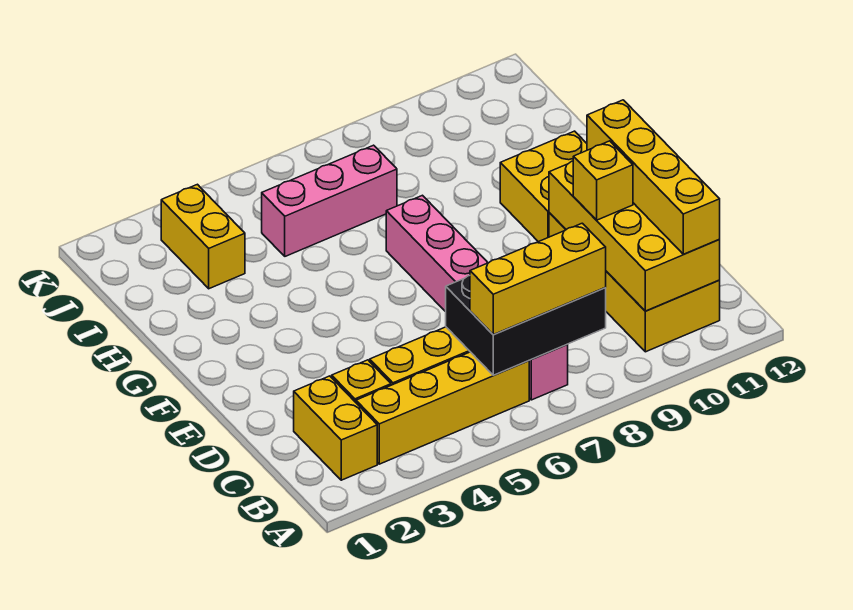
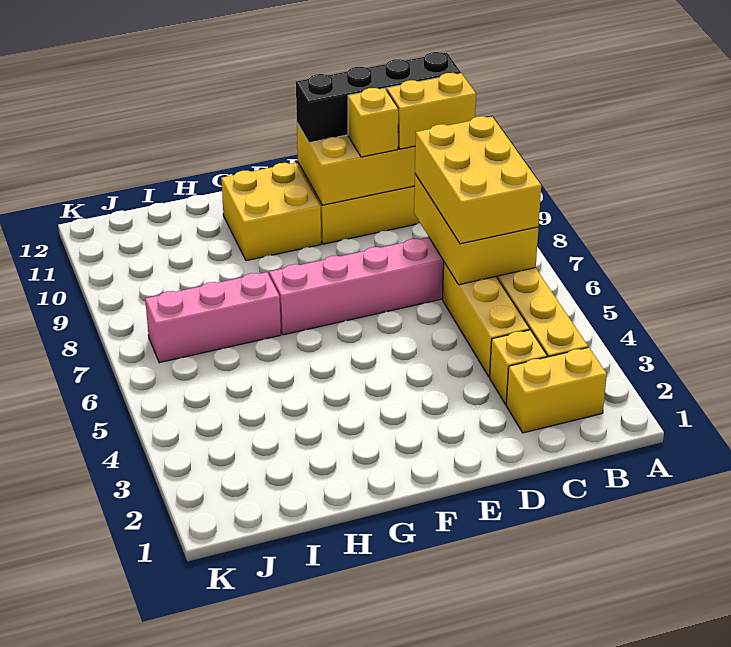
black 2x3 brick [446,276,606,375] -> yellow 2x3 brick [414,174,538,285]
yellow 1x3 brick [470,223,606,335] -> yellow 2x3 brick [415,116,541,244]
yellow 1x4 brick [587,100,720,254] -> black 1x4 brick [296,52,461,143]
yellow 1x2 brick [161,184,245,289] -> yellow 1x2 brick moved to [387,73,476,149]
pink 1x3 brick [262,145,397,256] -> pink 1x3 brick turned to [145,272,281,363]

